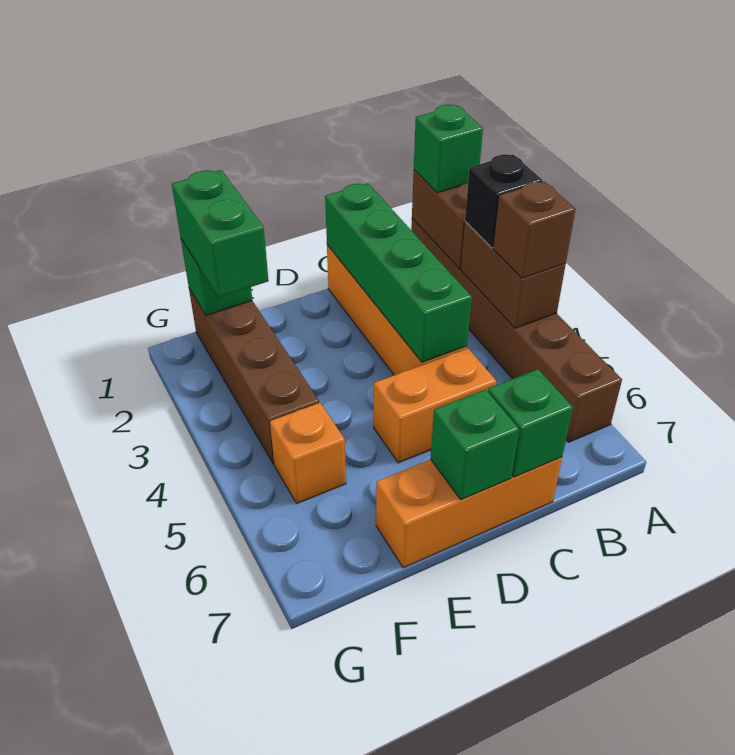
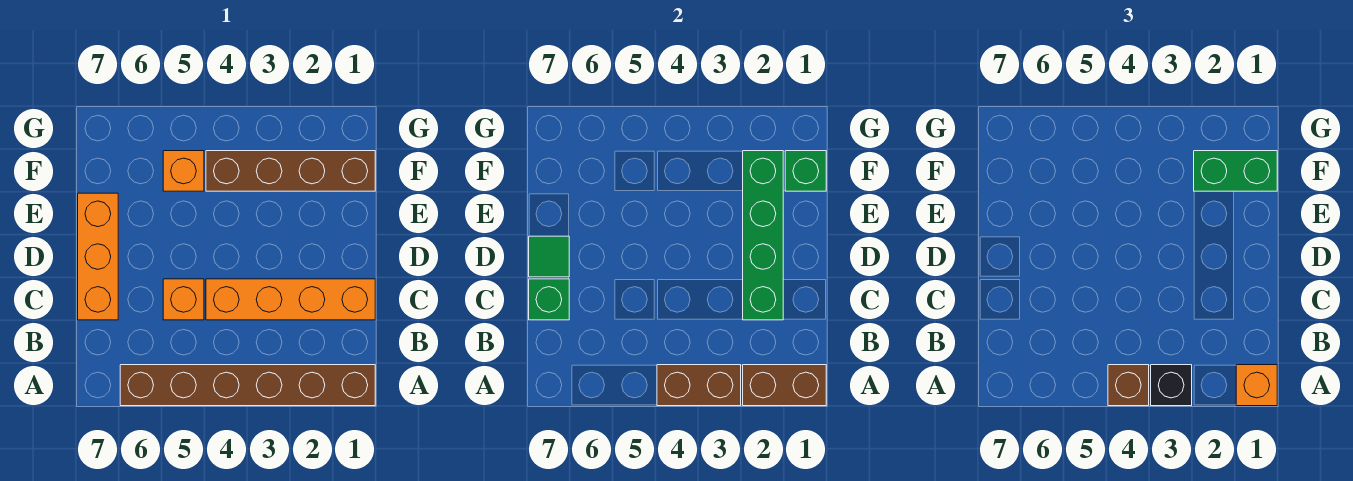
green 1x1 brick [414,105,483,193] -> orange 1x1 brick [1236,365,1277,406]
green 1x4 brick [325,183,472,362] -> green 1x4 brick turned to [743,151,783,320]
orange 1x2 brick [374,348,496,463] -> orange 1x1 brick [163,279,204,320]
green 1x1 brick [431,389,519,500] -> green 1x1 tile [529,236,569,277]

